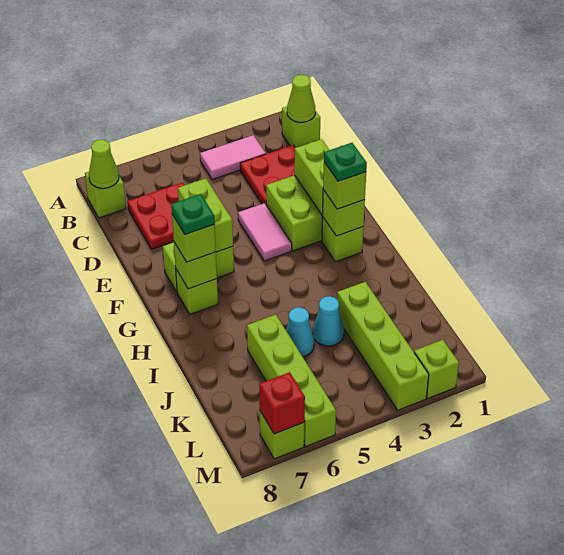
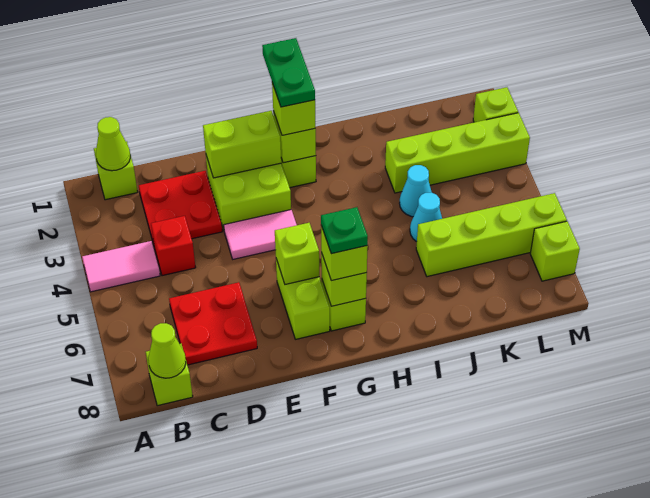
pink 1x2 tile [200,135,266,180] -> pink 1x2 tile turned to [82,241,160,292]
lime 1x2 brick [178,178,233,252] -> lime 1x1 brick [275,223,319,284]
green 1x1 plate [324,143,367,181] -> green 1x2 plate [262,38,315,107]
red 1x1 brick [259,372,305,434] -> red 1x1 brick moved to [151,216,196,276]

